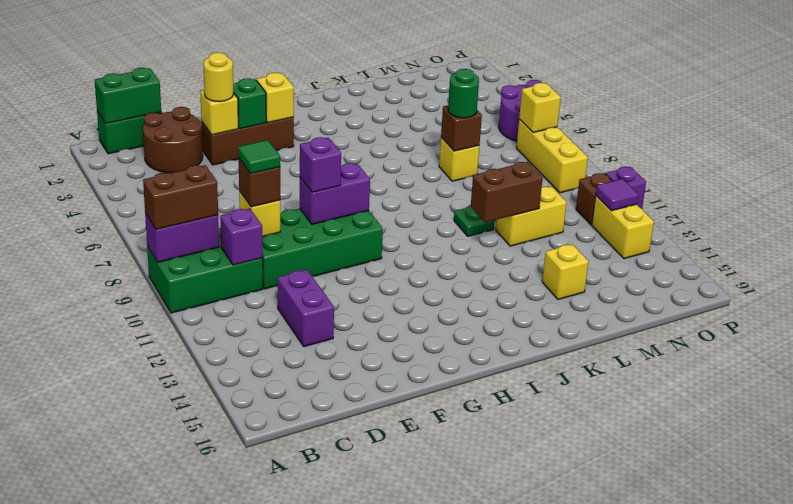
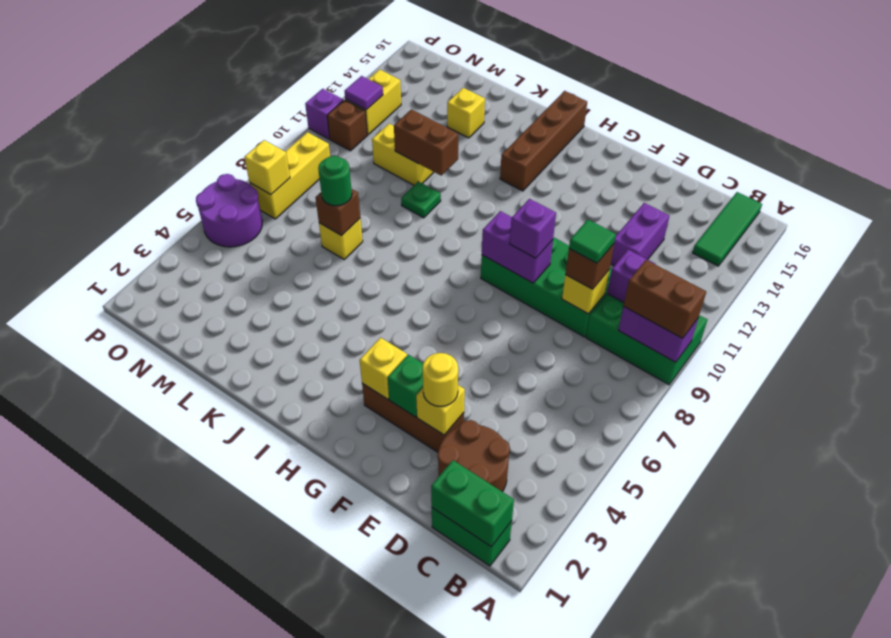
none -> green 1x3 tile [693,192,762,266]
none -> brown 1x4 brick [500,91,587,191]

